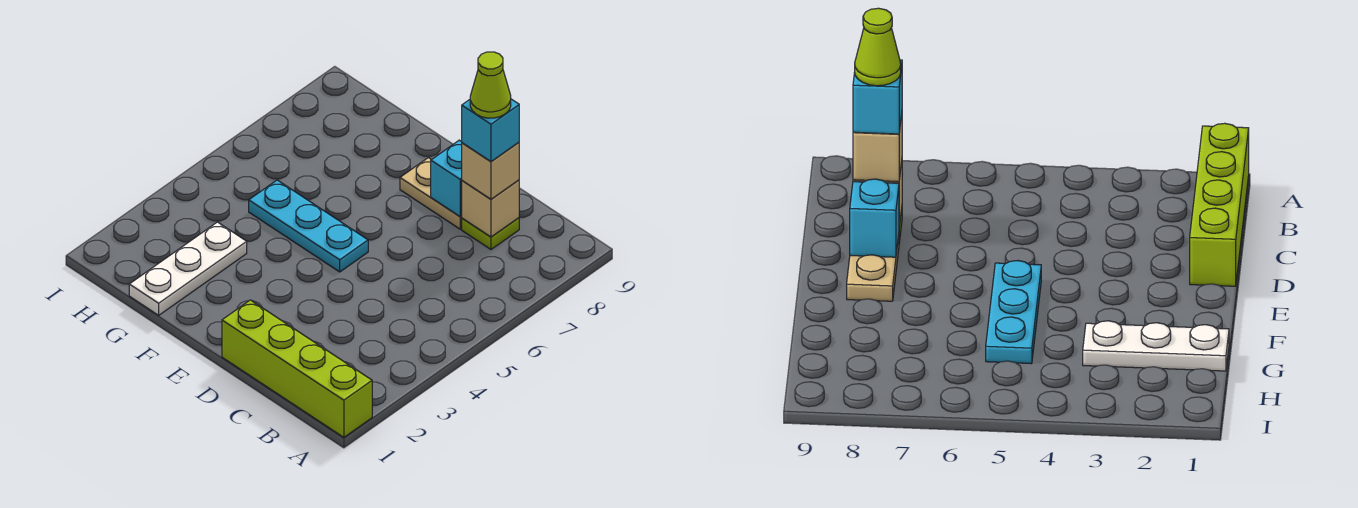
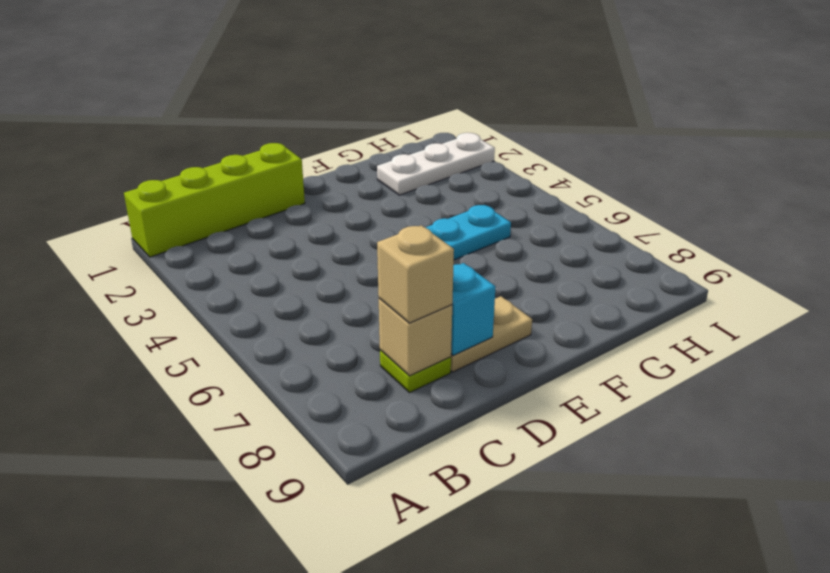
cyan 1x1 brick [462,99,519,162] -> none
lime 1x1 cone [470,52,511,118] -> none
white 1x3 plate [129,222,247,315] -> white 1x3 plate turned to [377,133,495,195]

